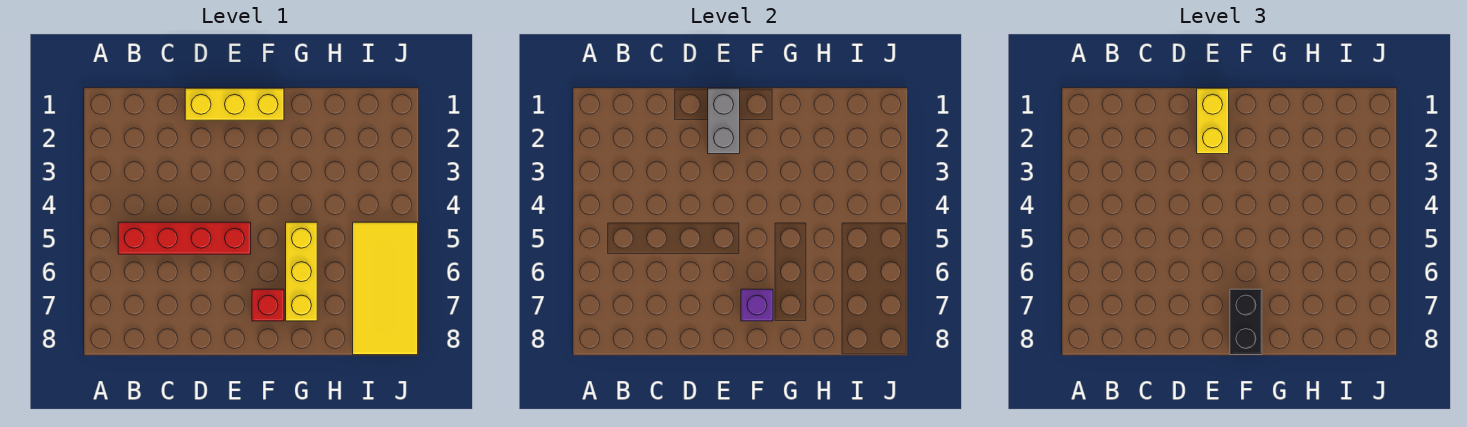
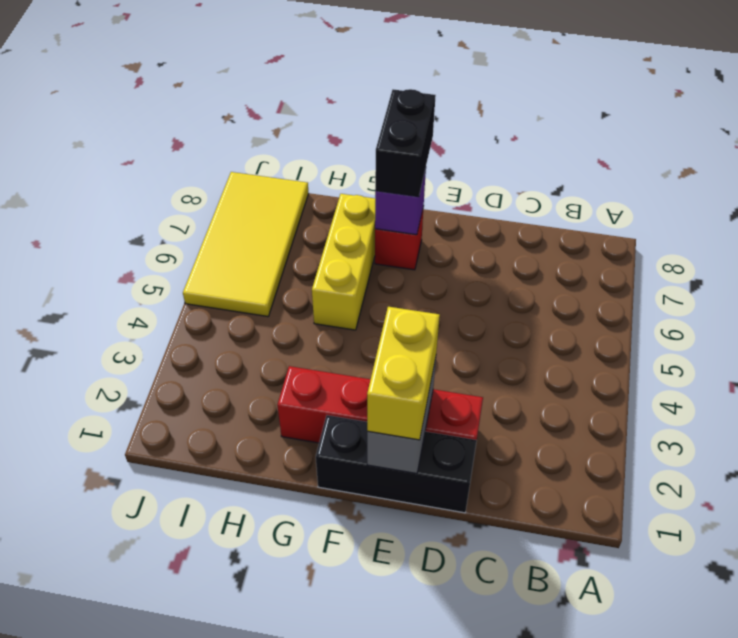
red 1x4 brick [118,222,251,254] -> red 1x4 brick moved to [277,366,483,443]
yellow 1x3 brick [185,88,284,120] -> black 1x3 brick [316,415,477,513]

